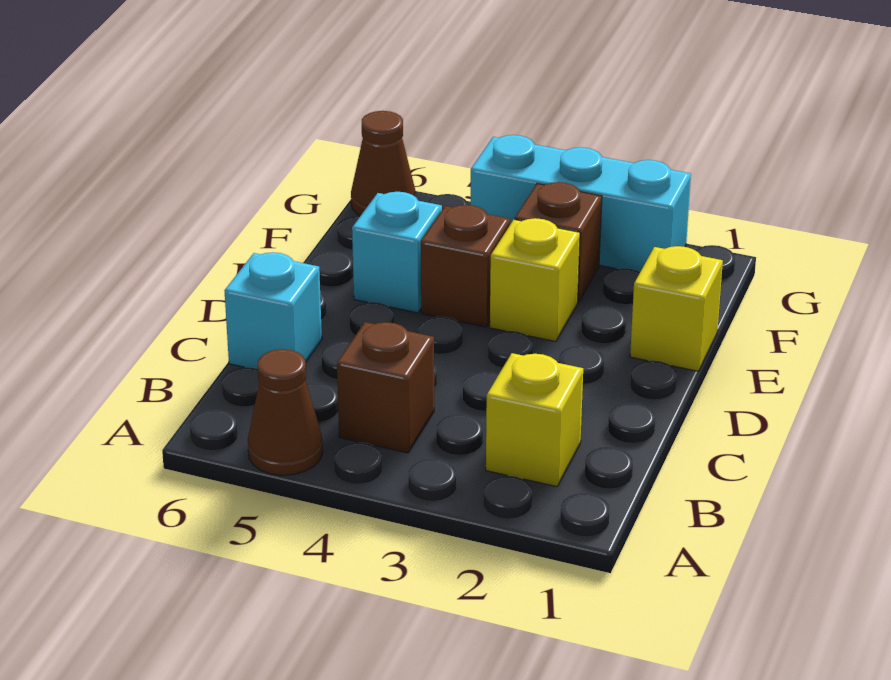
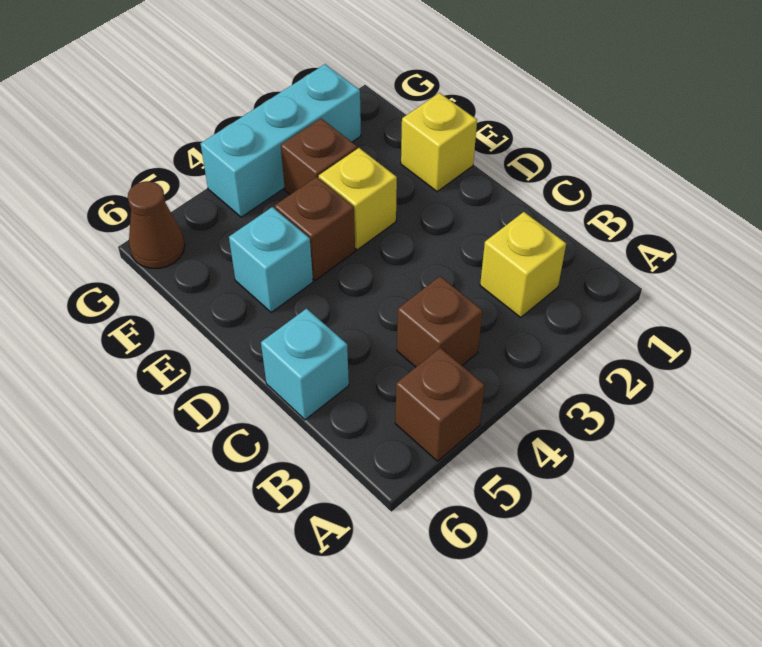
brown 1x1 cone [248,349,323,475] -> brown 1x1 brick [395,348,485,461]

